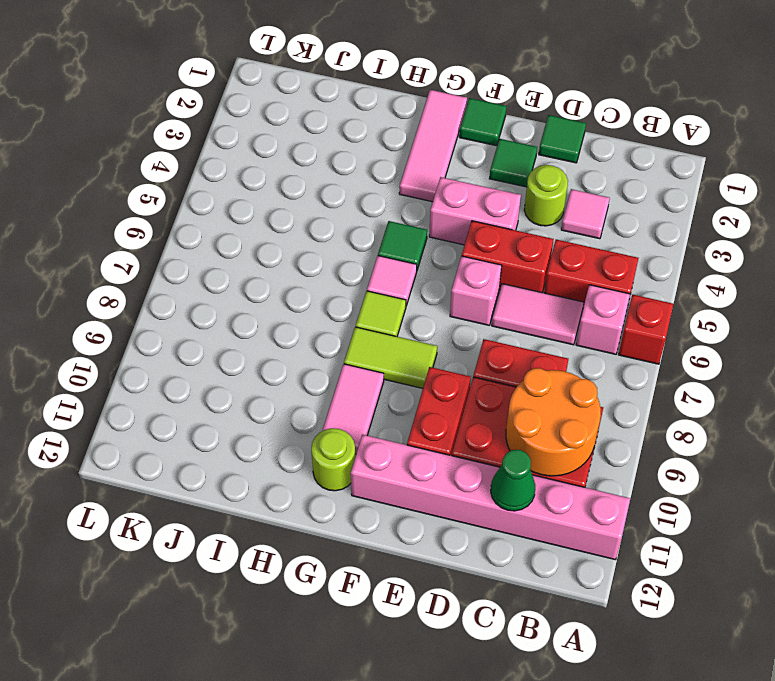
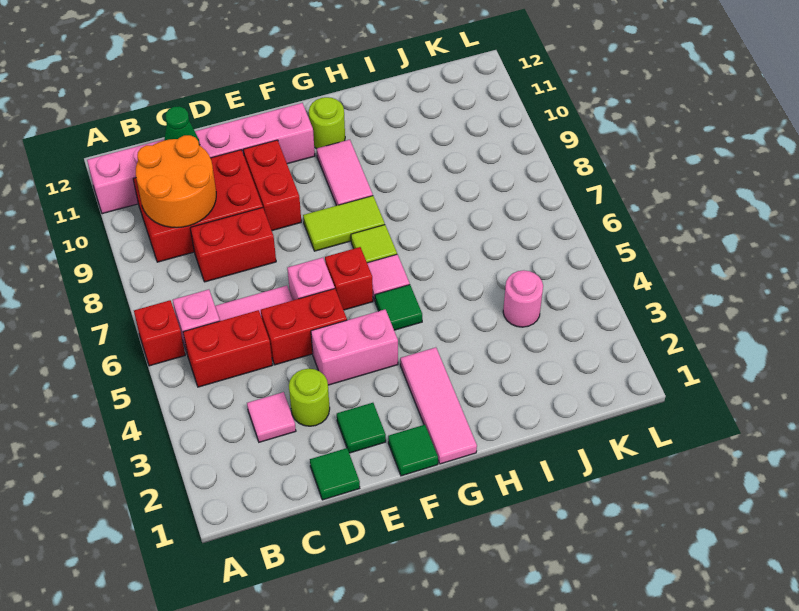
none -> red 1x1 brick [325,247,373,310]
none -> pink 1x1 round brick [503,270,543,327]

